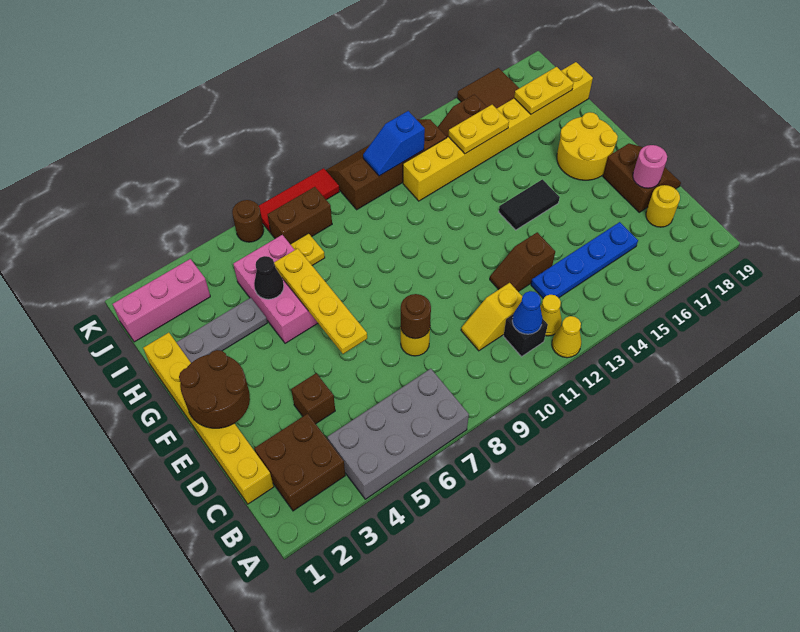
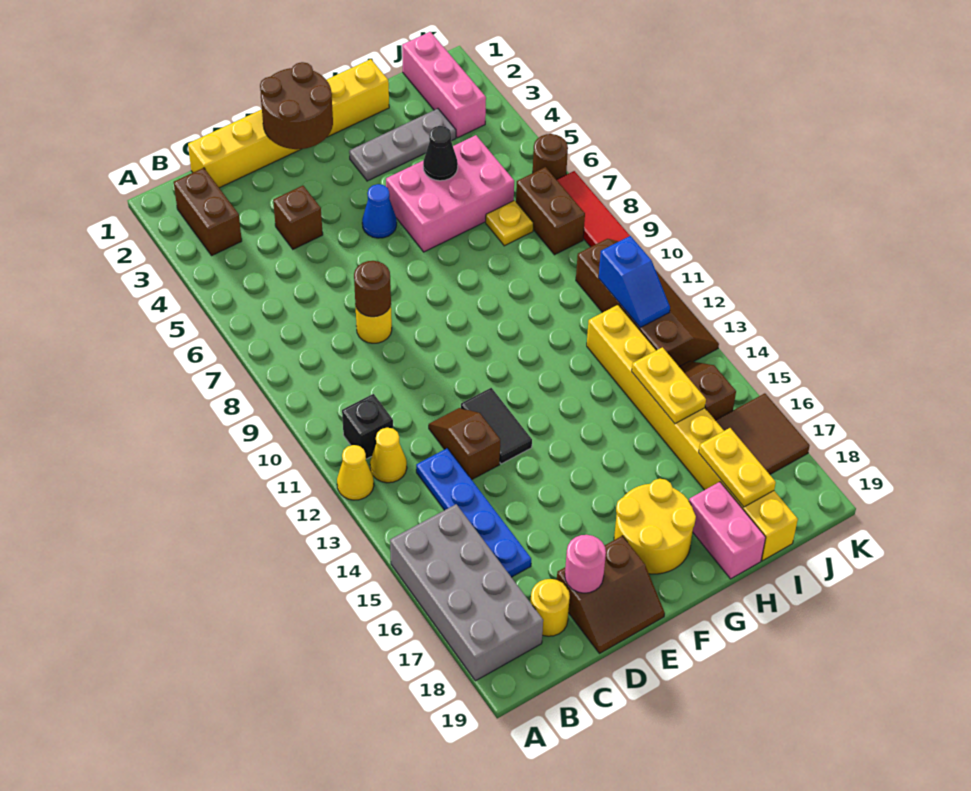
grey 2x4 brick [327,369,469,499] -> grey 2x4 brick moved to [390,504,543,681]
brown 2x2 brick [254,414,345,511] -> brown 1x2 brick [174,168,242,255]
blue 1x1 cone [512,291,543,334] -> blue 1x1 cone moved to [362,184,397,238]
yellow 1x2 slope [461,283,522,351] -> none
yellow 1x4 plate [274,248,367,354] -> none
black 1x2 tile [499,179,560,230] -> black 1x2 tile moved to [461,388,532,464]
grey 1x3 plate [176,298,267,363] -> grey 1x3 plate turned to [349,109,456,181]
none -> pink 1x2 brick [689,482,766,579]
blue 1x2 slope [363,111,425,176] -> blue 1x2 slope turned to [599,236,670,328]

